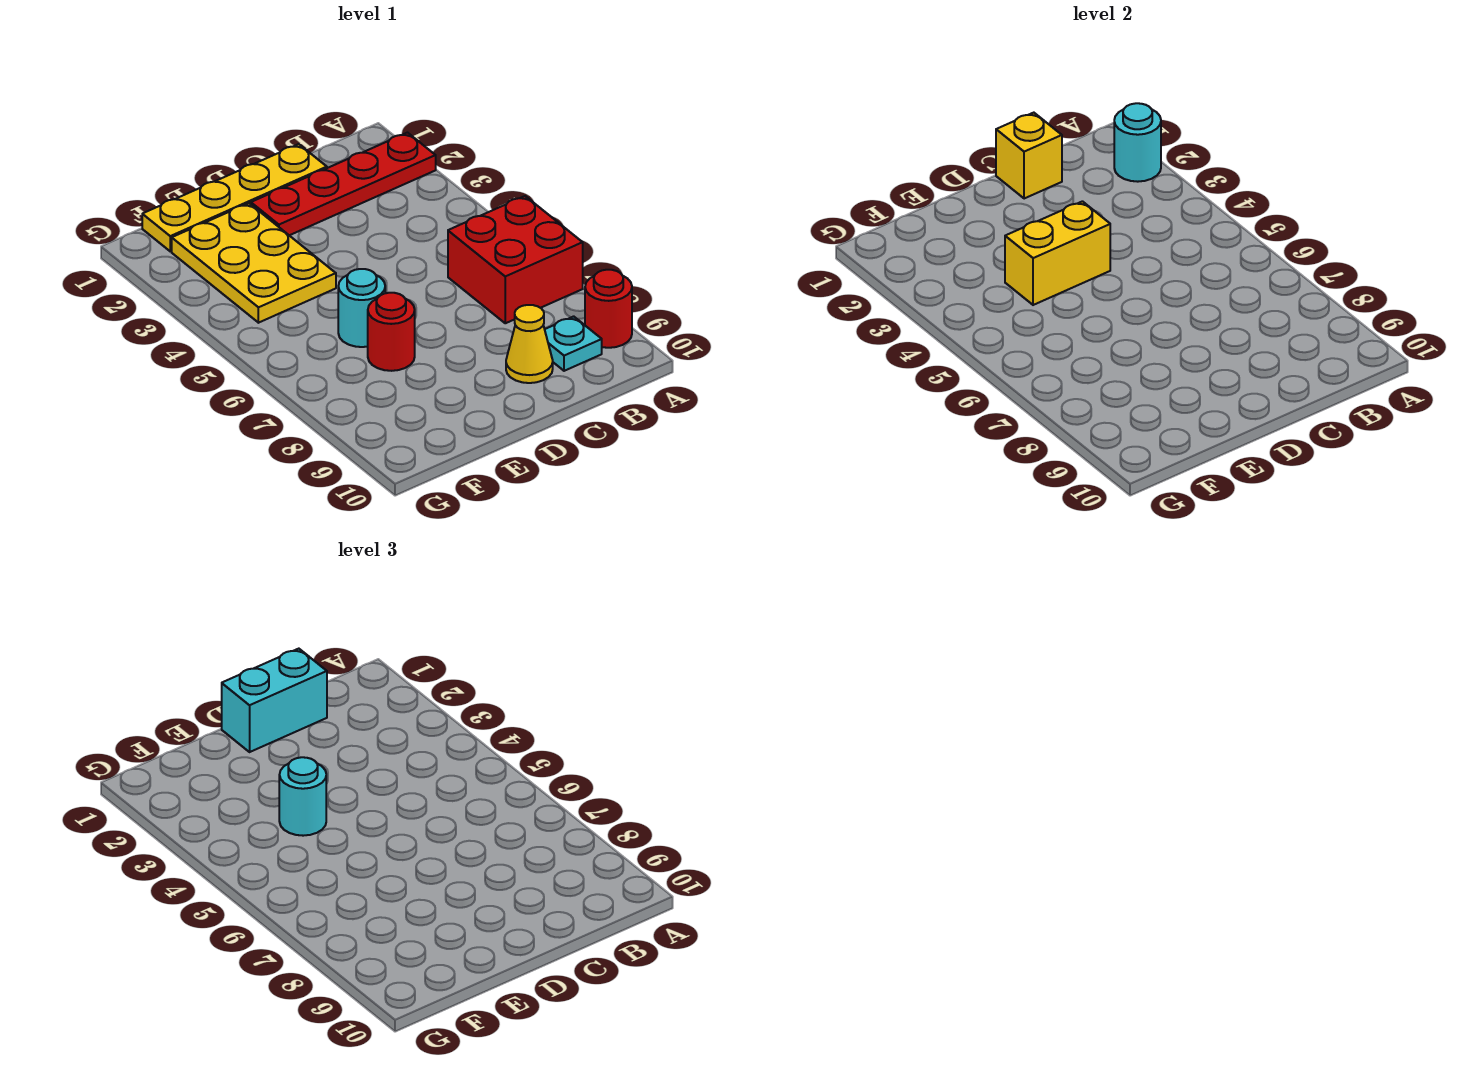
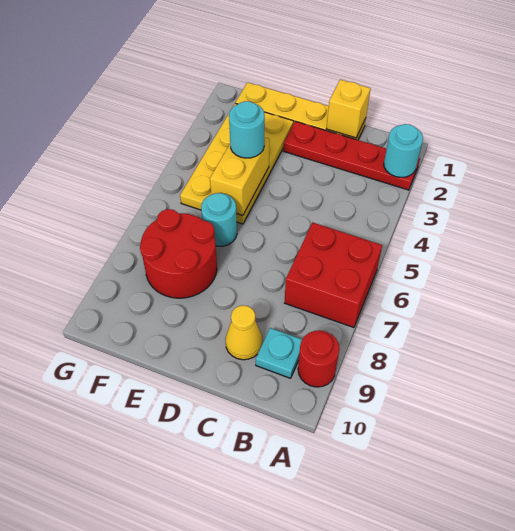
cyan 1x2 brick [222,649,327,752] -> none
yellow 1x2 brick [1005,201,1110,305] -> yellow 1x2 brick turned to [210,137,269,216]
yellow 2x3 plate [172,203,336,323] -> yellow 2x4 plate [180,103,293,224]
red 1x1 round brick [368,293,415,371] -> red 2x2 round brick [140,209,217,298]

